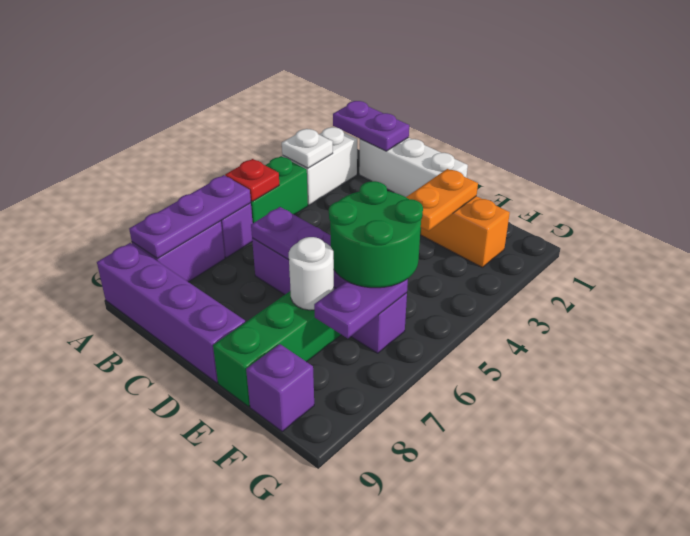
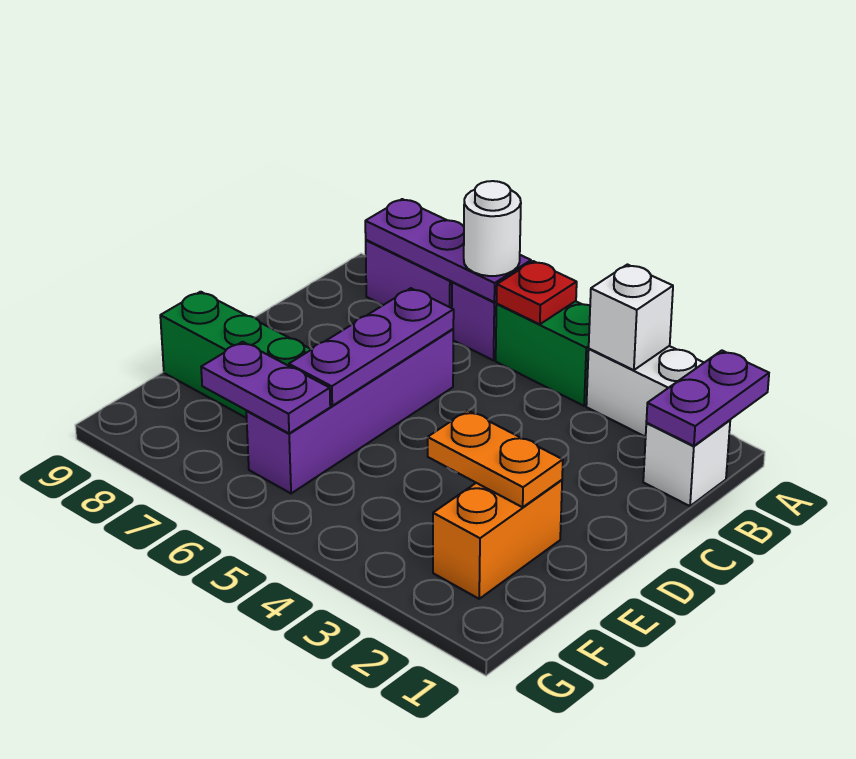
white 1x1 plate [282,129,333,168] -> white 1x1 brick [589,265,673,370]
purple 1x4 brick [97,243,245,383] -> none
white 1x3 brick [359,138,468,197] -> white 1x1 brick [643,420,730,506]
green 2x2 round brick [329,181,423,288] -> none
white 1x1 round brick [289,237,334,310] -> white 1x1 round brick moved to [464,181,521,276]
purple 1x1 brick [246,344,314,432] -> none

